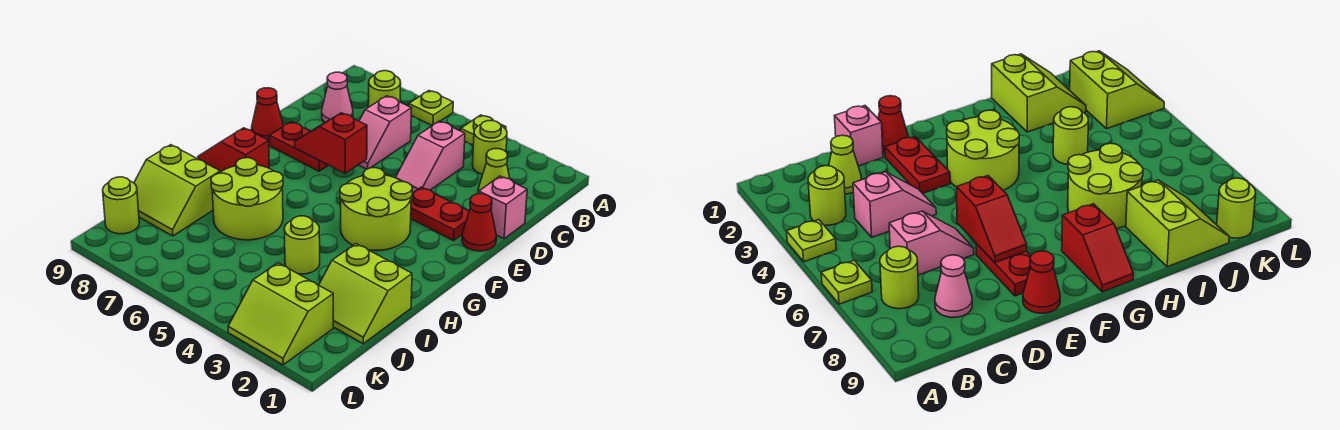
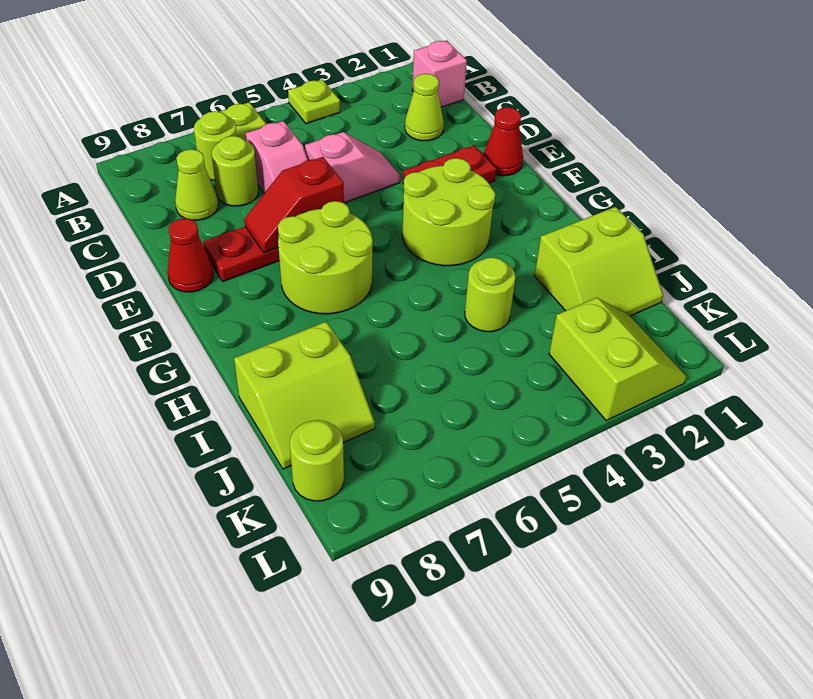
lime 1x1 round brick [472,121,507,174] -> lime 1x1 round brick moved to [212,136,258,206]
pink 1x2 slope [396,121,465,193] -> pink 1x2 slope turned to [305,132,400,203]
pink 1x1 cone [322,72,353,122] -> lime 1x1 cone [175,149,218,220]
pink 1x1 brick [479,176,527,239] -> pink 1x1 brick moved to [412,40,467,107]
red 1x2 slope [198,128,269,172] -> none
lime 2x2 round brick [211,158,283,240] -> lime 2x2 round brick moved to [278,201,373,314]
lime 2x2 slope [228,263,333,365] -> lime 2x2 slope turned to [549,298,686,421]

